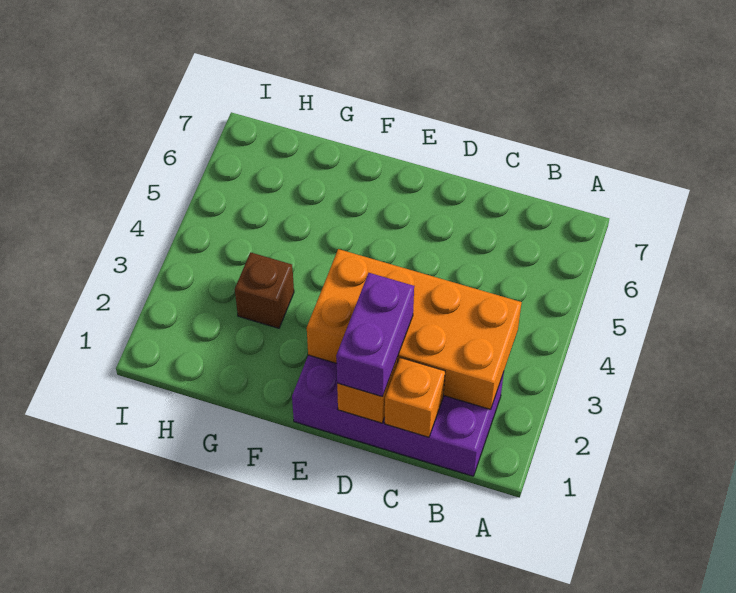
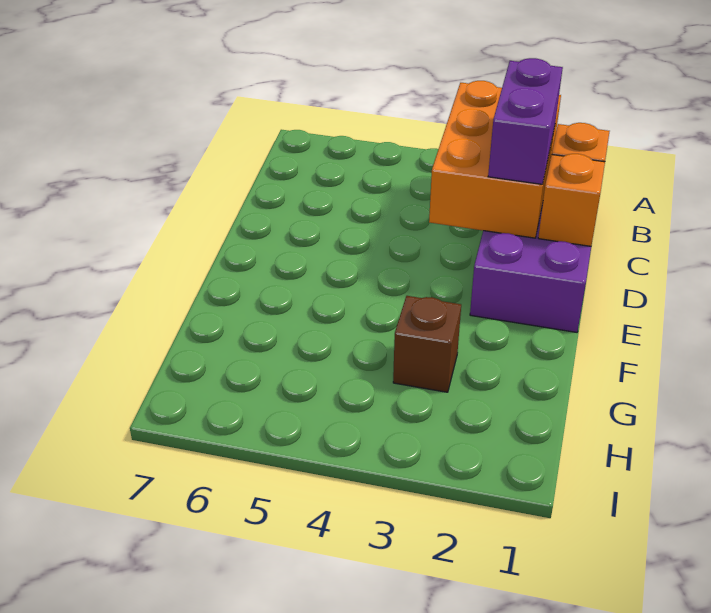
orange 2x4 brick [307,249,522,410] -> orange 2x3 brick [429,81,561,238]
purple 1x2 brick [336,273,414,397] -> purple 1x2 brick turned to [488,58,563,184]

